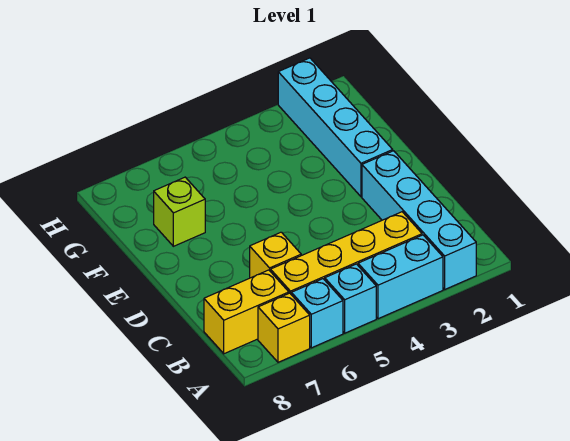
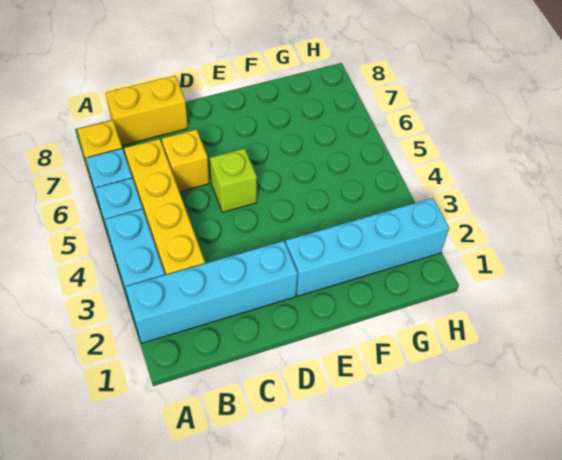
yellow 1x2 brick [204,270,289,354] -> yellow 1x2 brick turned to [106,76,188,145]
lime 1x1 brick [154,177,205,246] -> lime 1x1 brick moved to [210,149,257,212]

